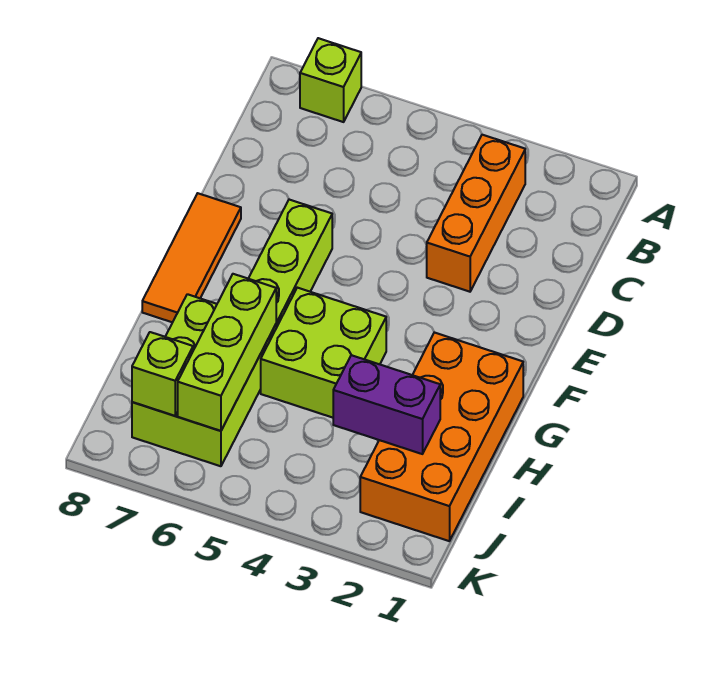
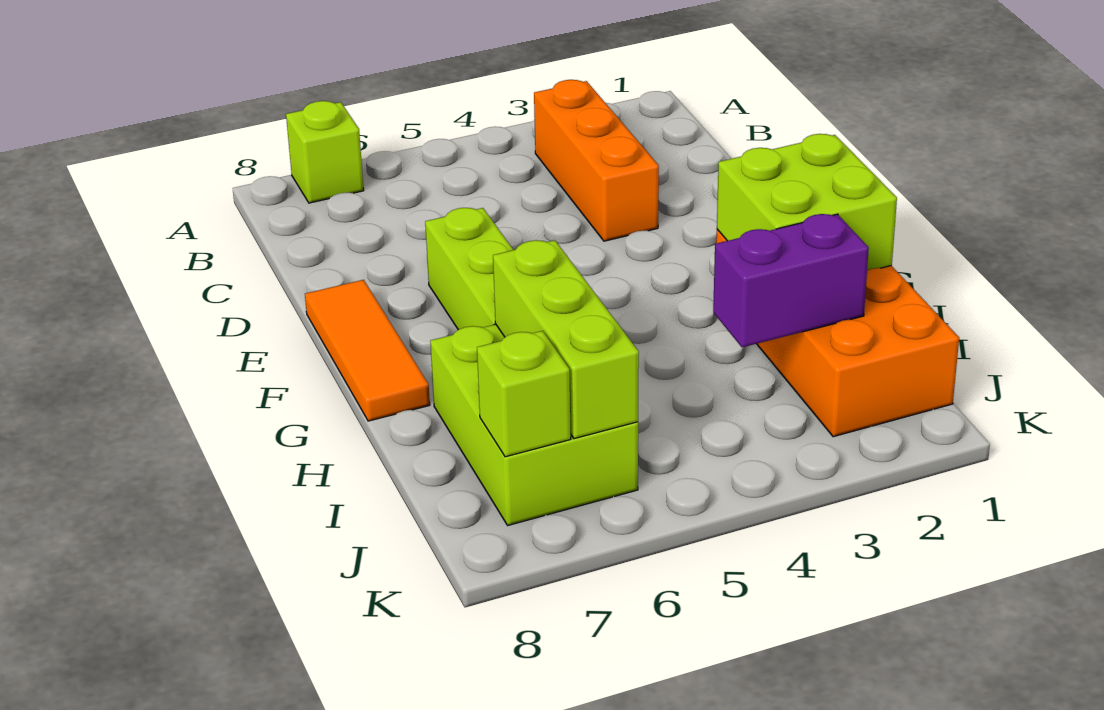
lime 2x2 brick [261,288,386,418] -> lime 2x2 brick moved to [717,134,897,271]

